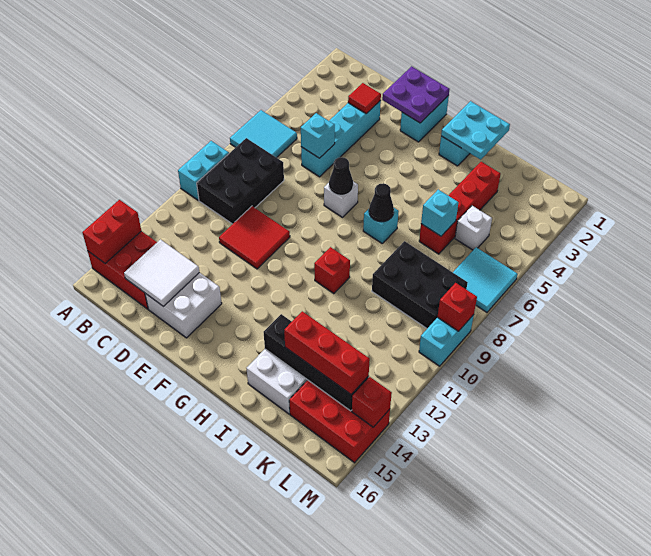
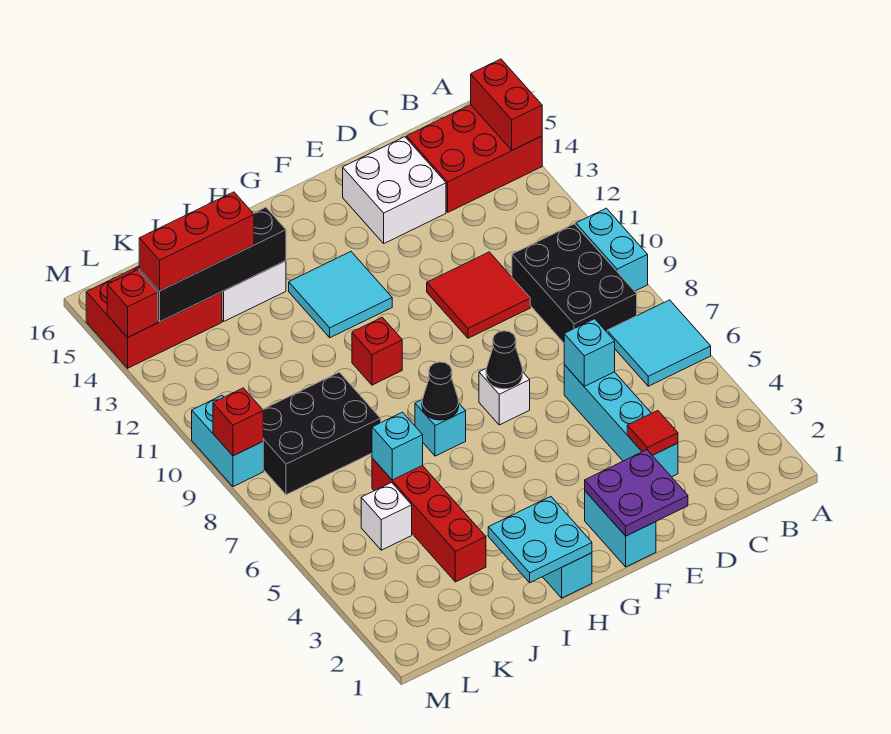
white 2x2 tile [124,239,199,306] -> none
cyan 2x2 tile [453,247,518,312] -> cyan 2x2 tile moved to [289,252,392,338]

